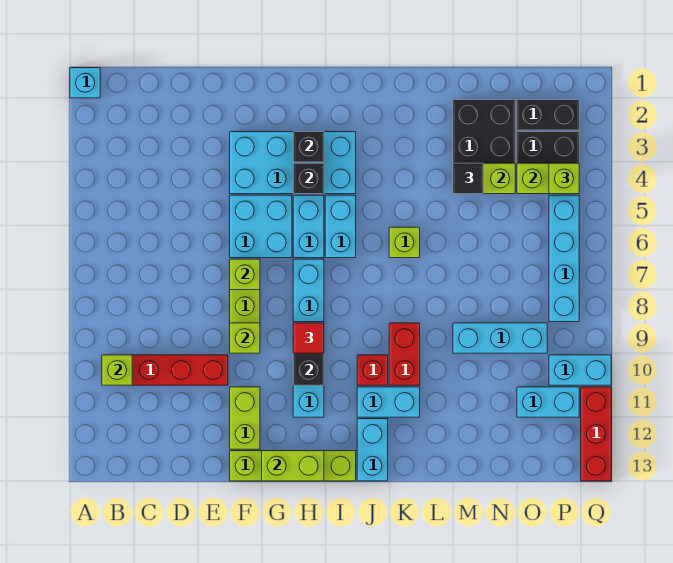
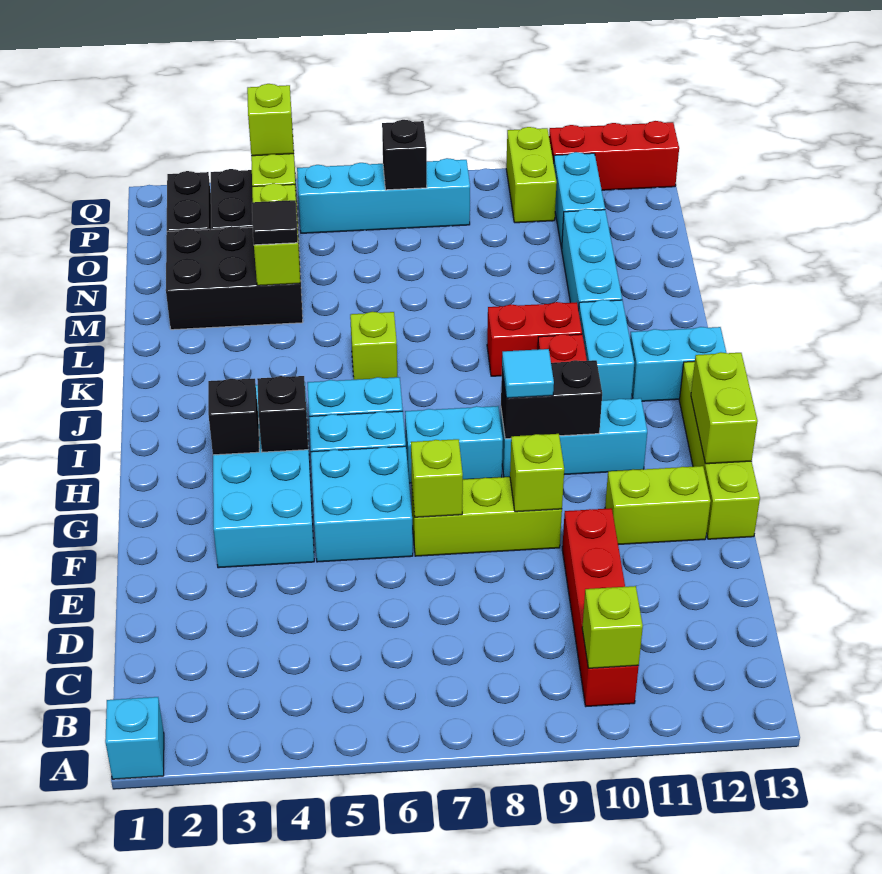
red 1x1 tile [293,323,324,353] -> cyan 1x1 tile [502,349,554,398]
cyan 1x3 brick [453,323,547,353] -> cyan 1x3 brick moved to [562,209,622,311]
none -> black 1x1 brick [382,120,427,190]
cyan 1x2 brick [549,355,611,385] -> lime 1x2 brick [506,127,557,223]

